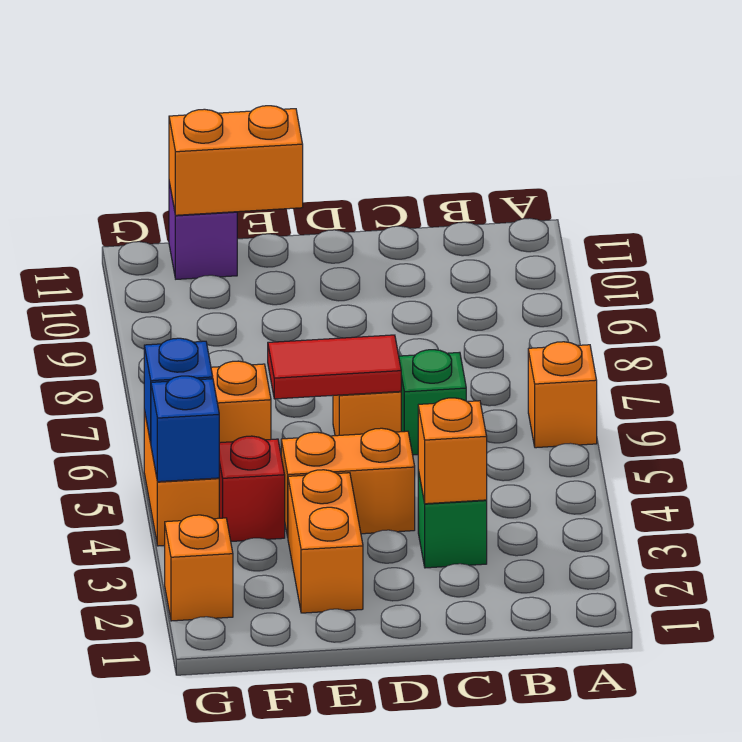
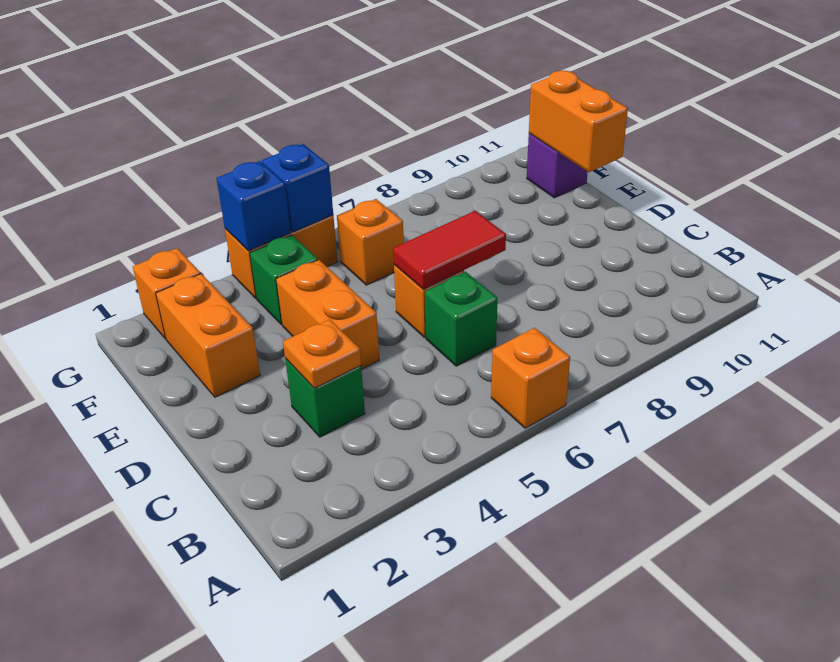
orange 1x1 brick [418,398,487,504] -> orange 1x1 plate [283,319,361,388]
red 1x2 tile [268,335,401,399] -> red 1x2 tile turned to [393,211,506,289]
orange 1x2 brick [288,470,363,613] -> orange 1x2 brick turned to [156,274,260,397]
red 1x1 brick [219,436,285,541] -> green 1x1 brick [250,235,318,325]

